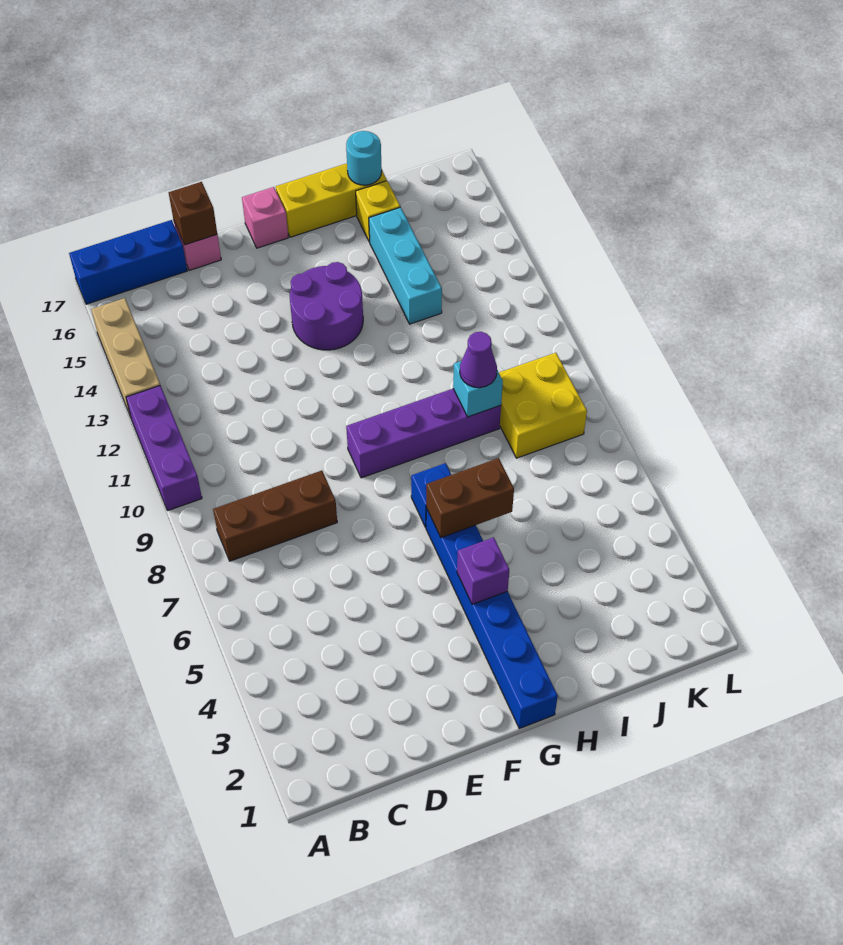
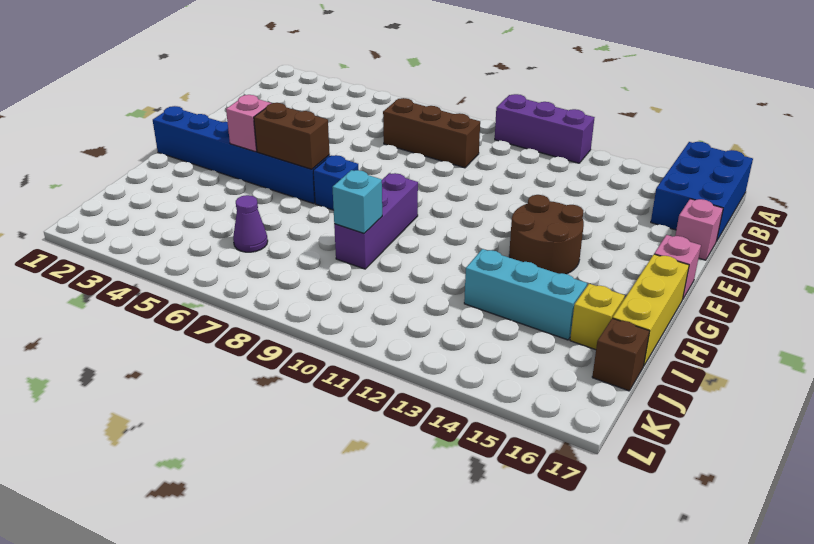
tan 1x3 brick [91,298,160,417] -> none
blue 1x3 brick [69,220,187,304] -> blue 2x3 brick [651,142,753,242]
brown 1x3 brick [213,471,337,561] -> brown 1x3 brick turned to [383,98,480,168]
brown 1x1 brick [169,182,217,245] -> brown 1x1 brick moved to [592,318,649,391]
purple 1x4 brick [346,389,501,478] -> purple 1x3 brick [334,173,418,269]
purple 2x2 round brick [290,262,363,350] -> brown 2x2 round brick [509,195,584,274]
purple 1x1 brick [457,537,509,604] -> pink 1x1 brick [226,95,271,152]
brown 1x2 brick [426,458,514,538] -> brown 1x2 brick turned to [254,103,330,169]
purple 1x1 cone [460,332,497,388] -> purple 1x1 cone moved to [233,195,268,252]
cyan 1x1 round brick [346,131,382,185] -> none
yellow 2x2 brick [499,353,587,458] -> none

